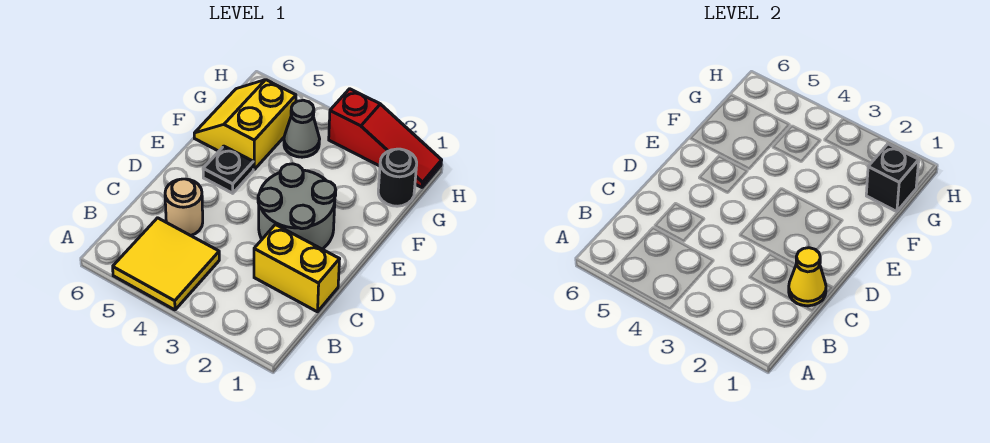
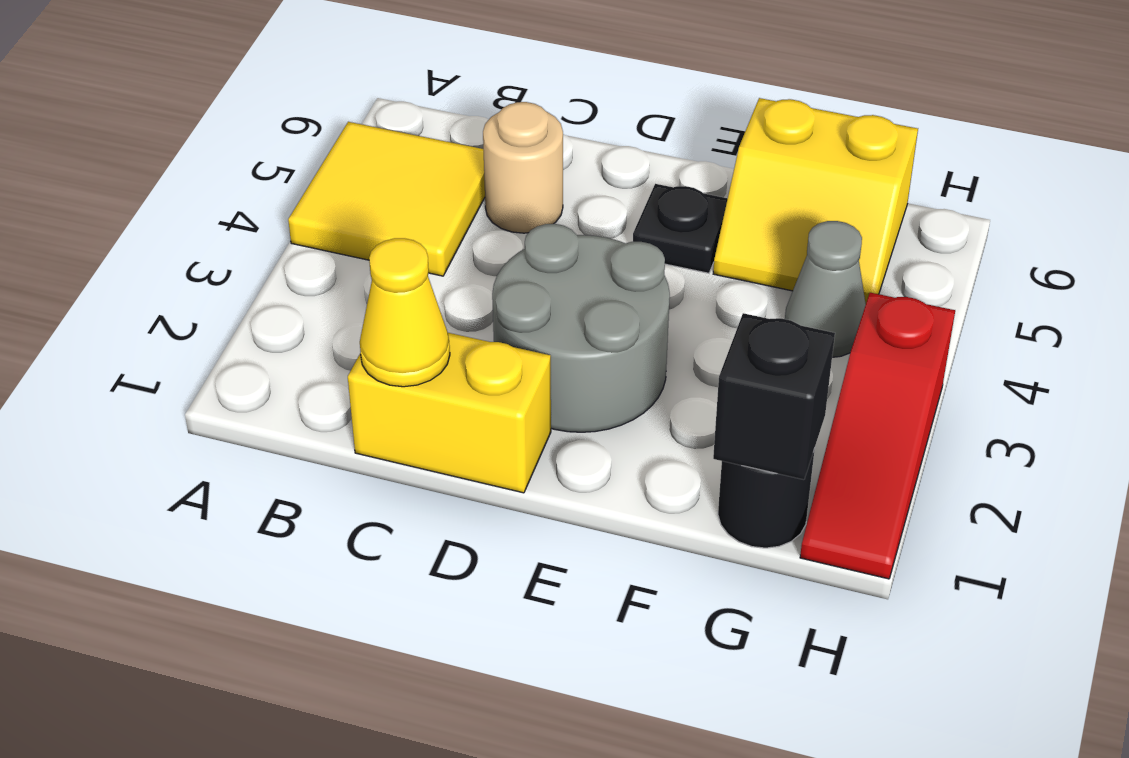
yellow 1x2 brick [254,225,340,312] -> yellow 1x2 brick turned to [348,333,551,493]
yellow 2x2 slope [194,80,296,169] -> yellow 2x2 slope turned to [713,98,918,304]

